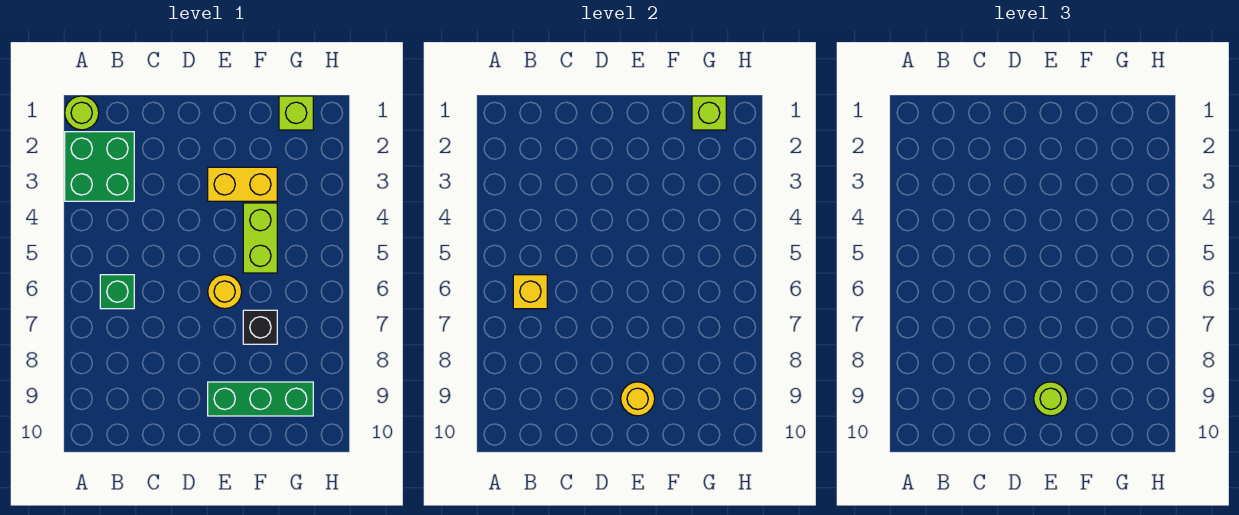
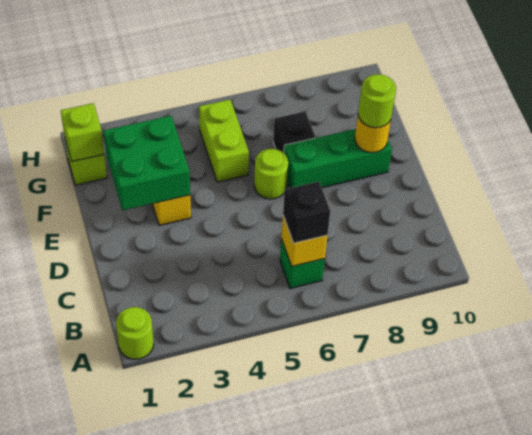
green 2x2 brick [65,132,134,201] -> green 2x2 brick moved to [104,116,190,210]
none -> black 1x1 brick [283,182,330,243]
yellow 1x1 round brick [208,275,242,309] -> lime 1x1 round brick [254,149,288,199]
green 1x3 brick [208,382,313,416] -> green 1x3 brick turned to [284,129,392,188]
lime 1x2 brick [243,203,277,273] -> lime 1x2 brick turned to [199,100,249,182]

